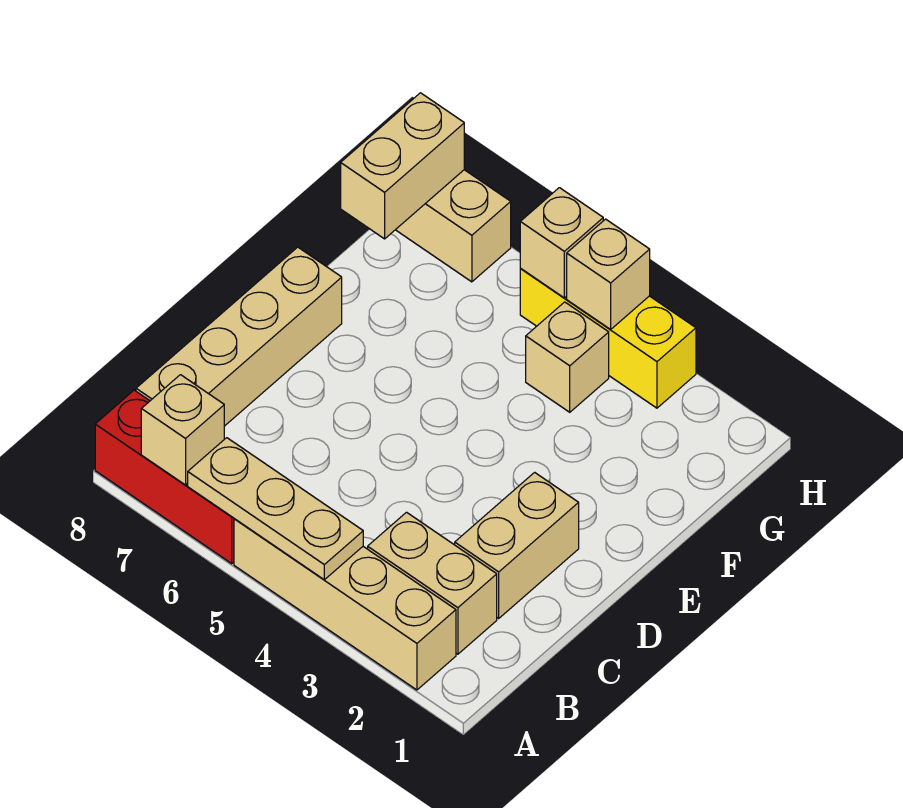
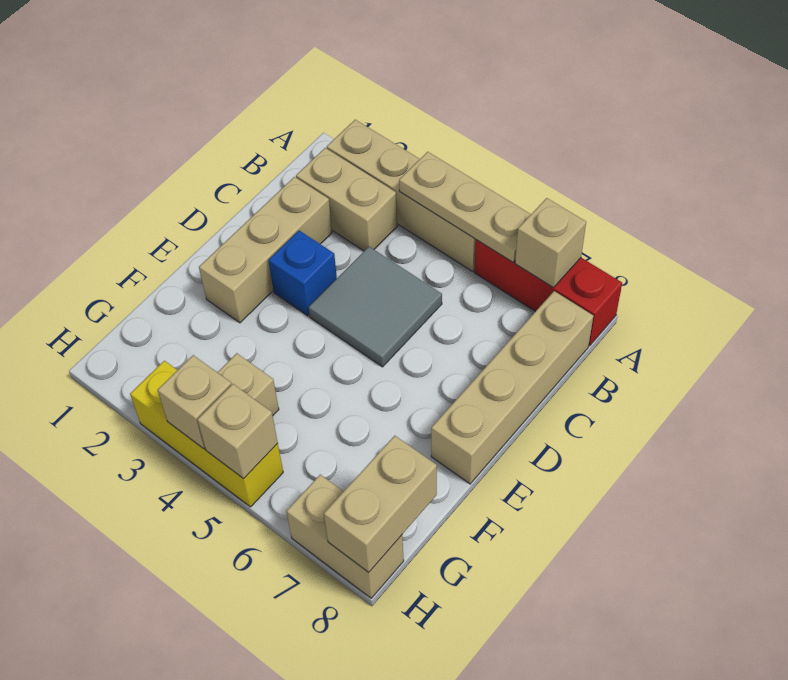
tan 1x2 brick [455,472,579,618] -> tan 1x3 brick [199,177,332,323]
none -> grey 2x2 tile [308,247,442,367]
none -> blue 1x1 brick [268,231,337,316]

